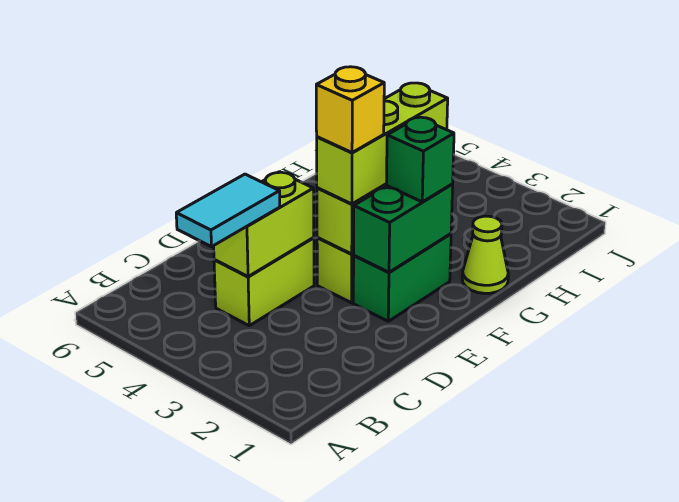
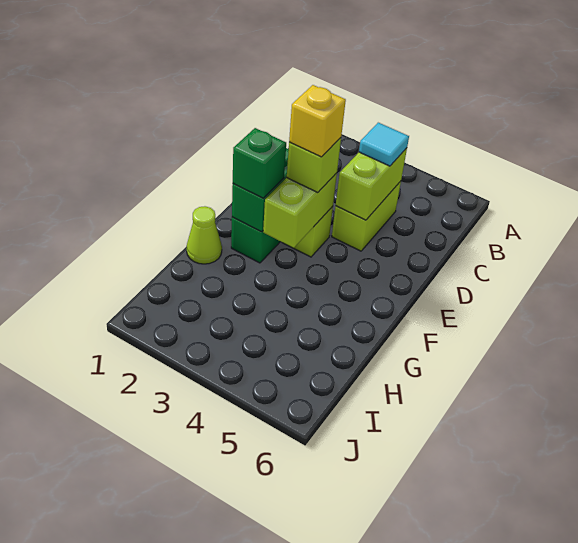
cyan 1x2 tile [176,174,280,247] -> cyan 1x1 tile [359,123,409,166]
lime 1x3 brick [317,83,448,204] -> lime 1x1 brick [287,138,341,192]

